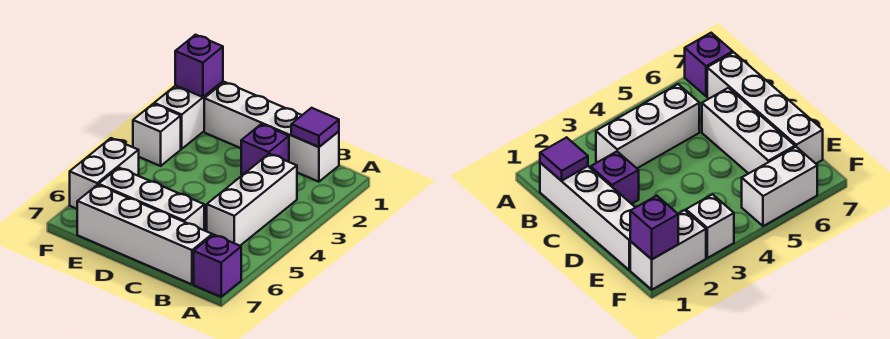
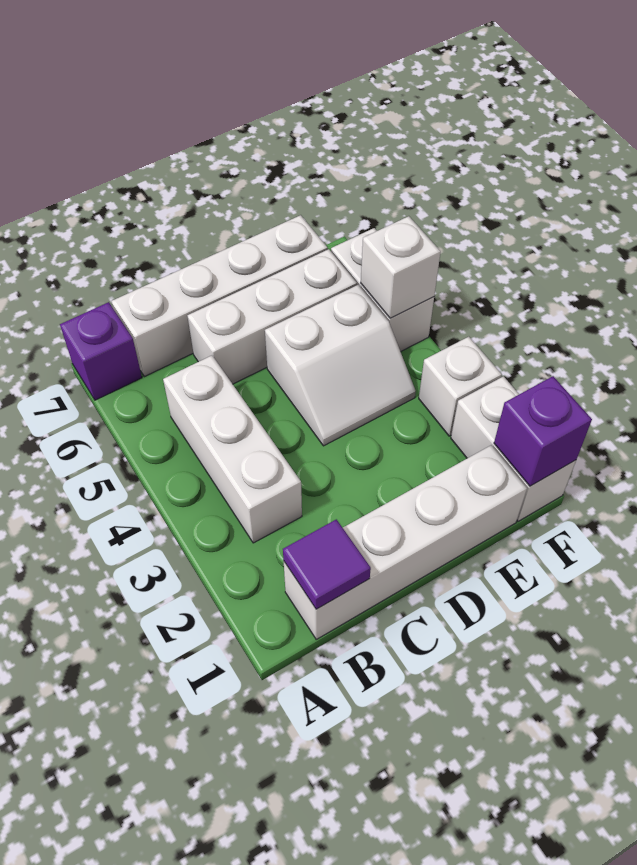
purple 1x1 brick [241,124,289,175] -> none
none -> white 2x2 slope [265,285,416,446]
none -> white 1x1 brick [361,216,441,318]

